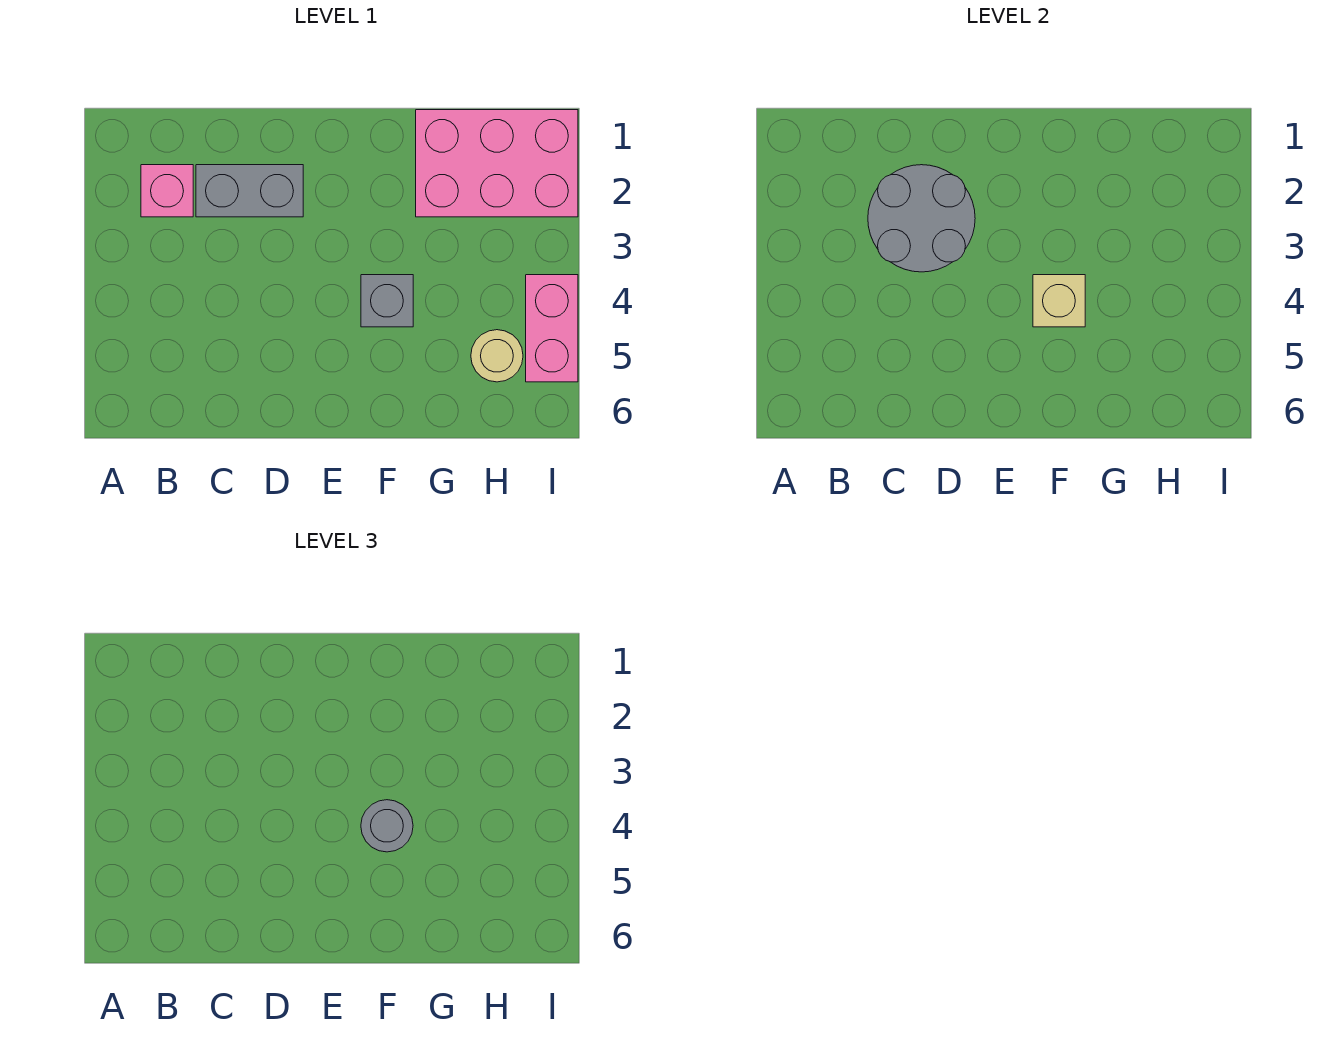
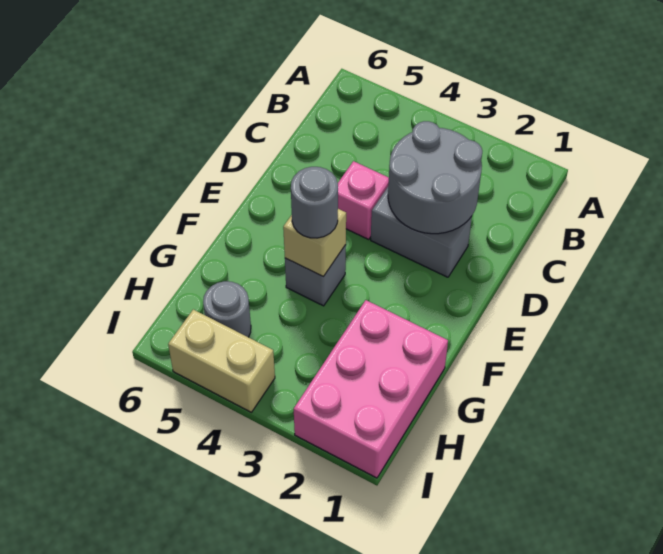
pink 1x1 brick [141,165,193,217] -> pink 1x1 brick moved to [338,161,389,239]
grey 1x2 brick [196,165,303,217] -> grey 1x2 brick turned to [371,187,472,277]
tan 1x1 round brick [471,330,523,382] -> grey 1x1 round brick [203,281,251,337]
pink 1x2 brick [526,275,578,382] -> tan 1x2 brick [168,309,275,412]

